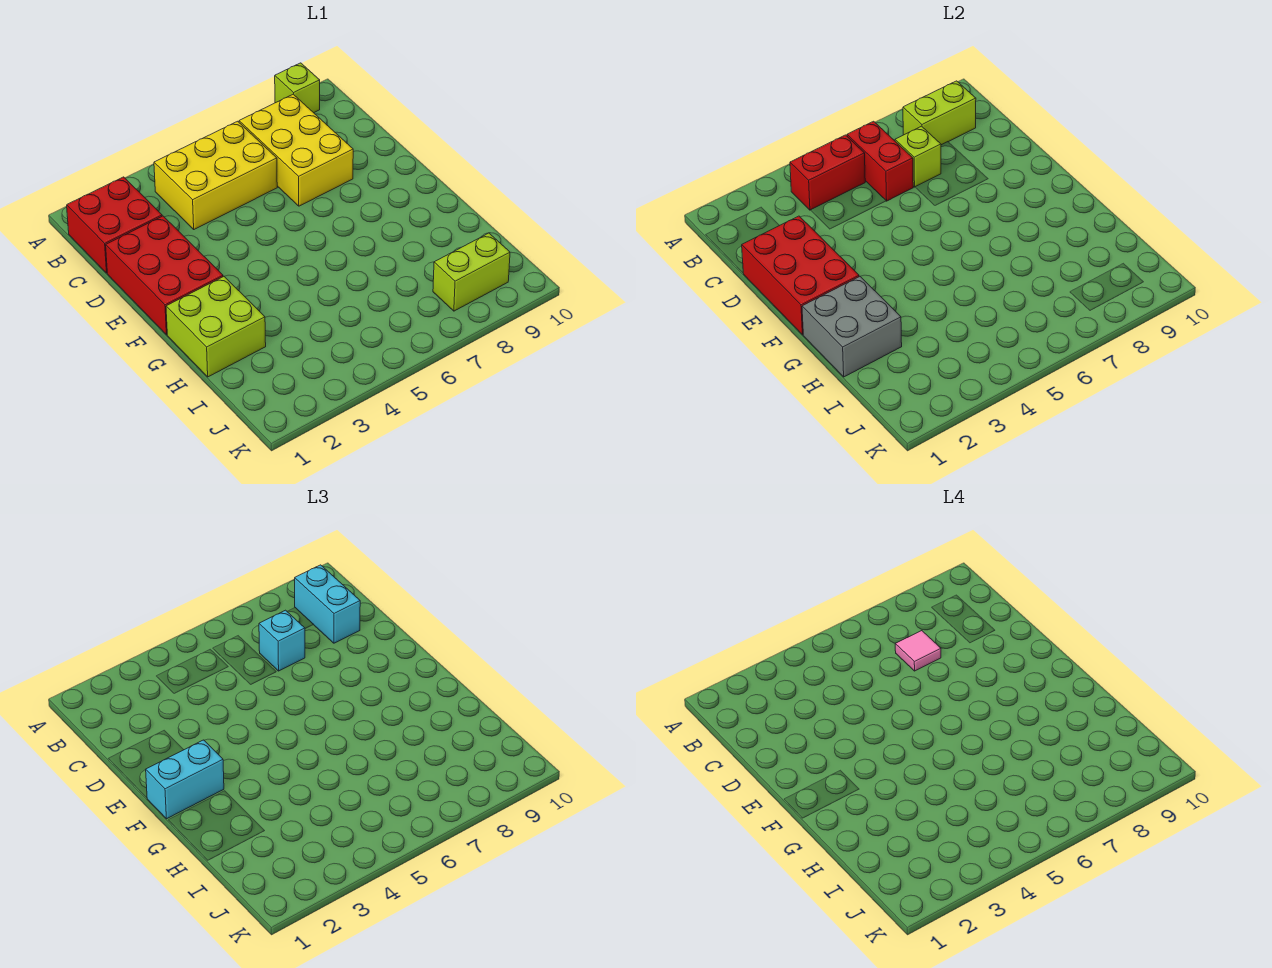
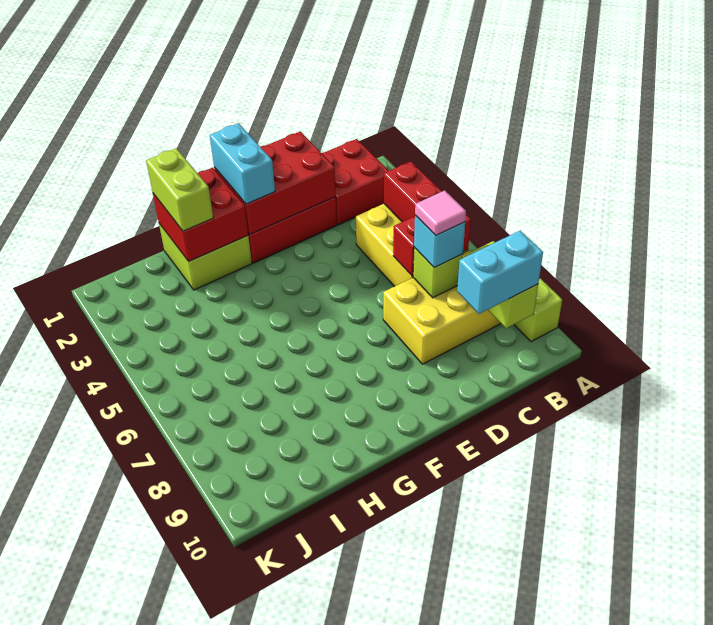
grey 2x2 brick [802,276,902,377] -> red 2x2 brick [153,168,248,262]
lime 1x2 brick [433,233,510,311] -> lime 1x2 brick moved to [146,148,213,231]

